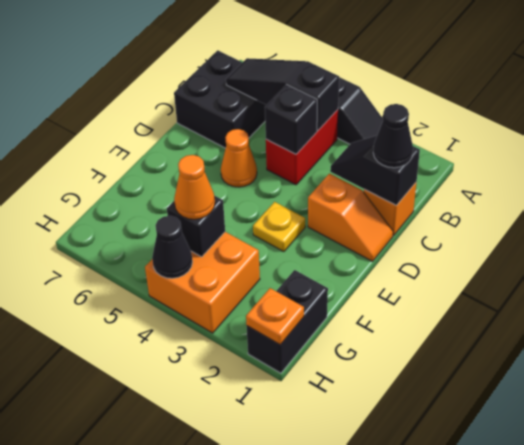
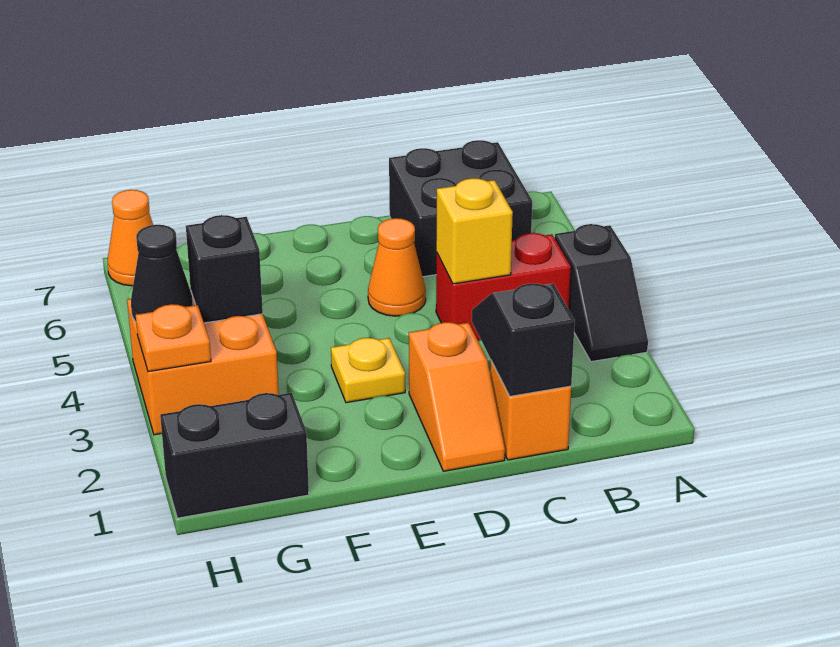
black 1x3 slope [226,58,339,130] -> none
black 1x1 cone [373,104,413,168] -> none
black 1x1 brick [265,85,317,154] -> yellow 1x1 brick [436,178,513,284]
orange 1x1 cone [174,155,215,219] -> orange 1x1 cone moved to [108,190,153,286]
orange 1x1 plate [246,288,304,345] -> orange 1x1 plate moved to [136,304,211,372]

